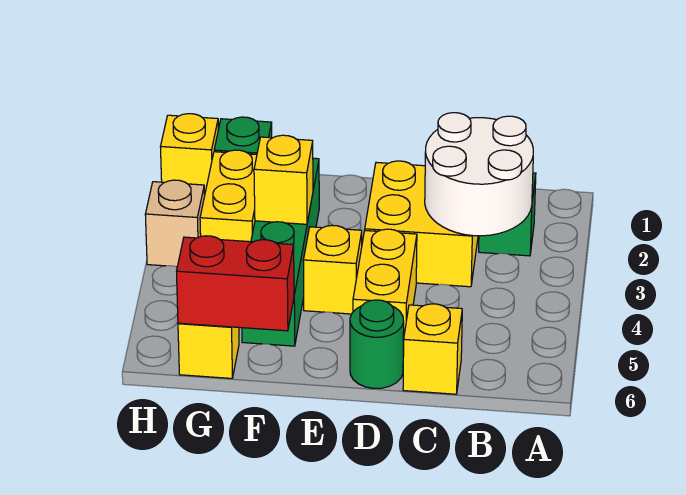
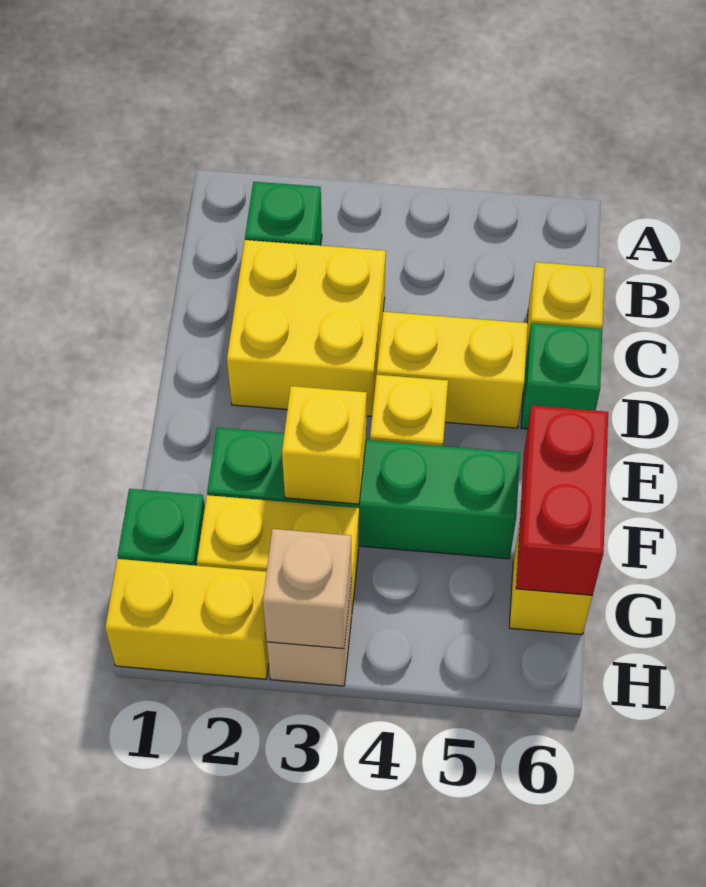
white 2x2 round brick [425,113,533,236] -> none
green 1x1 round brick [350,300,404,388] -> green 1x1 brick [521,323,602,429]
yellow 1x1 brick [161,114,218,195] -> yellow 1x2 brick [105,559,269,679]
none -> tan 1x1 brick [263,529,352,649]

